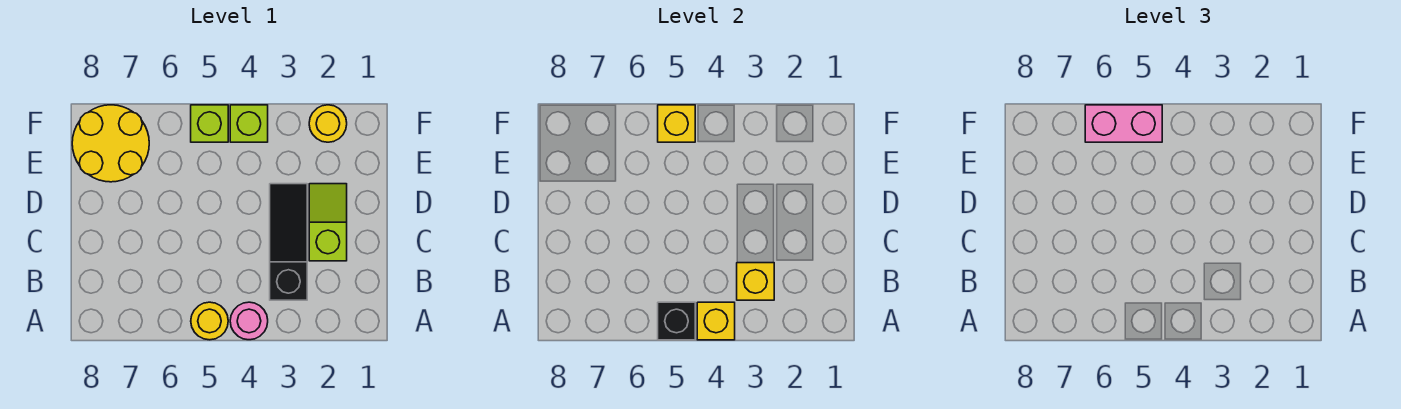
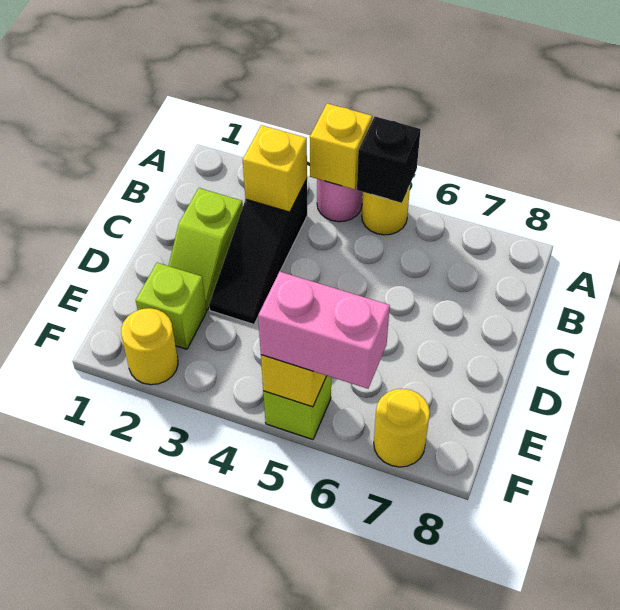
yellow 2x2 round brick [72,105,149,182] -> yellow 1x1 round brick [374,389,430,467]
lime 1x1 brick [230,105,268,142] -> lime 1x1 brick moved to [136,263,207,349]

